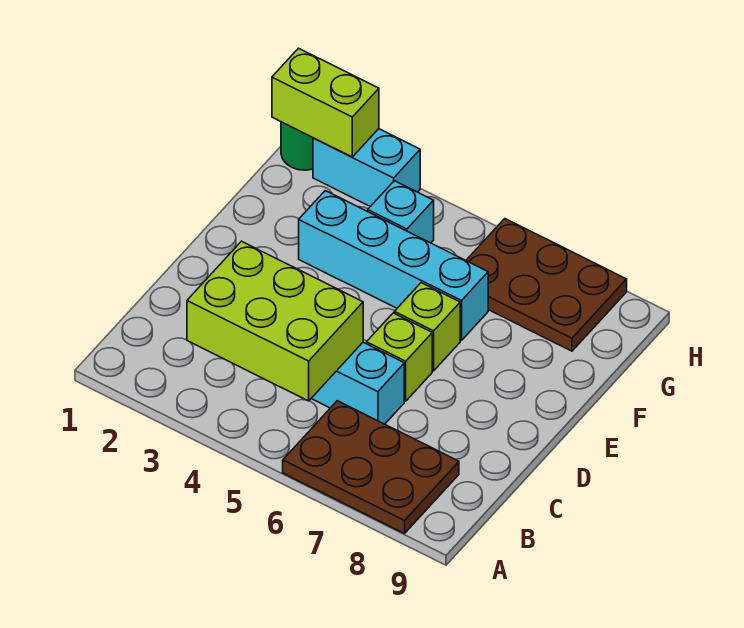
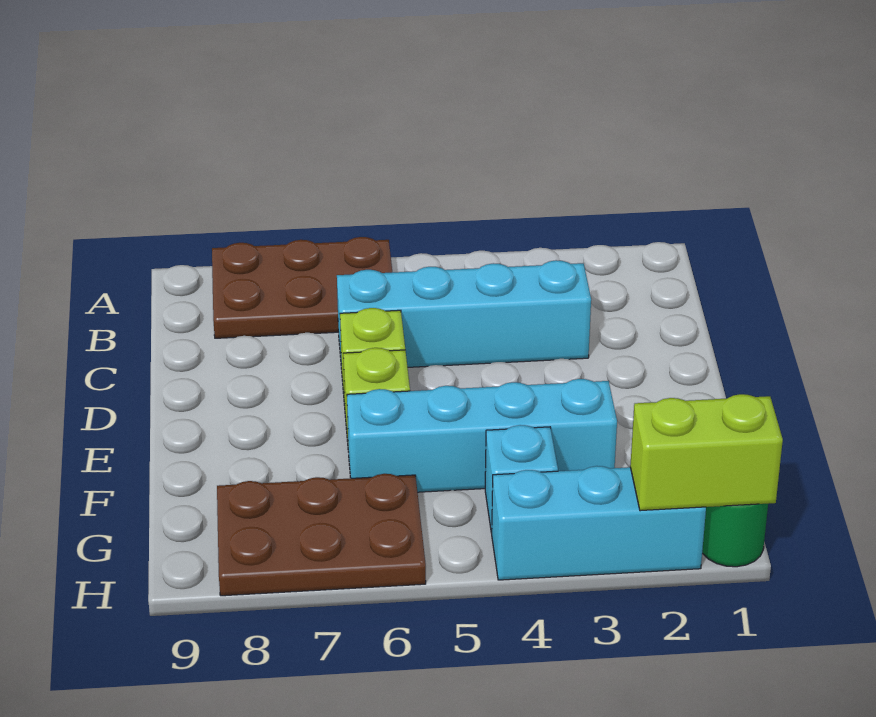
lime 2x3 brick [187,241,363,401] -> none
cyan 1x2 brick [313,129,420,207] -> cyan 1x3 brick [492,466,706,580]

